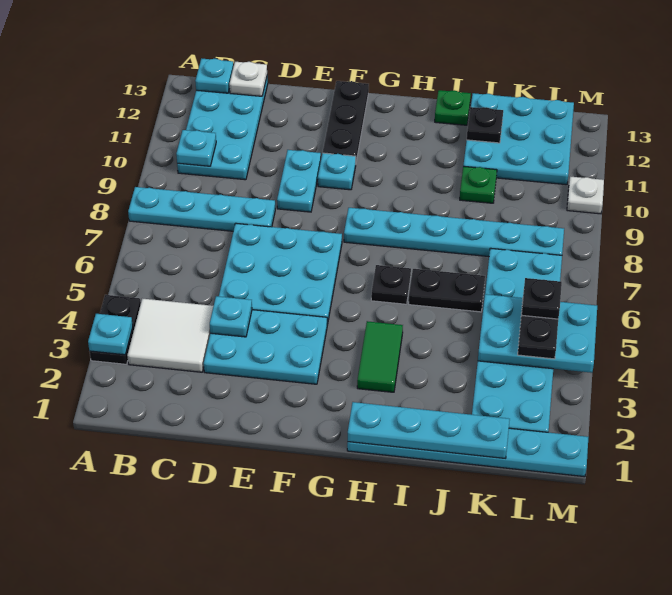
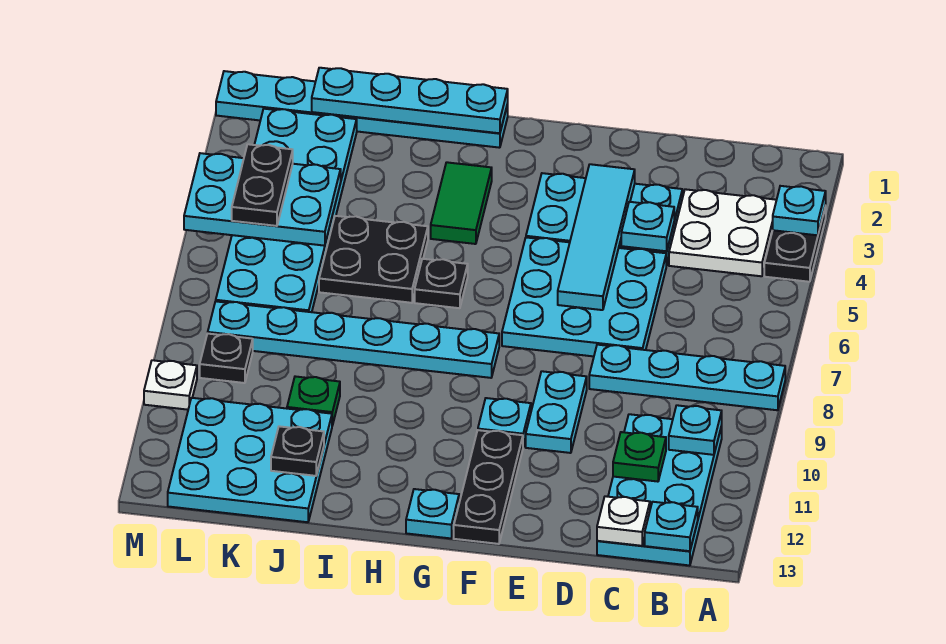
white 2x2 tile [127,299,213,372] -> white 2x2 plate [669,189,776,276]
none -> cyan 1x4 tile [558,164,635,310]
none -> cyan 1x1 plate [406,489,459,538]
black 1x2 plate [409,269,485,312] -> black 2x2 plate [319,216,428,303]
green 1x1 plate [435,90,471,125] -> green 1x1 plate moved to [613,432,666,482]
black 1x1 plate [521,278,562,319] -> black 1x1 plate moved to [200,334,253,383]

